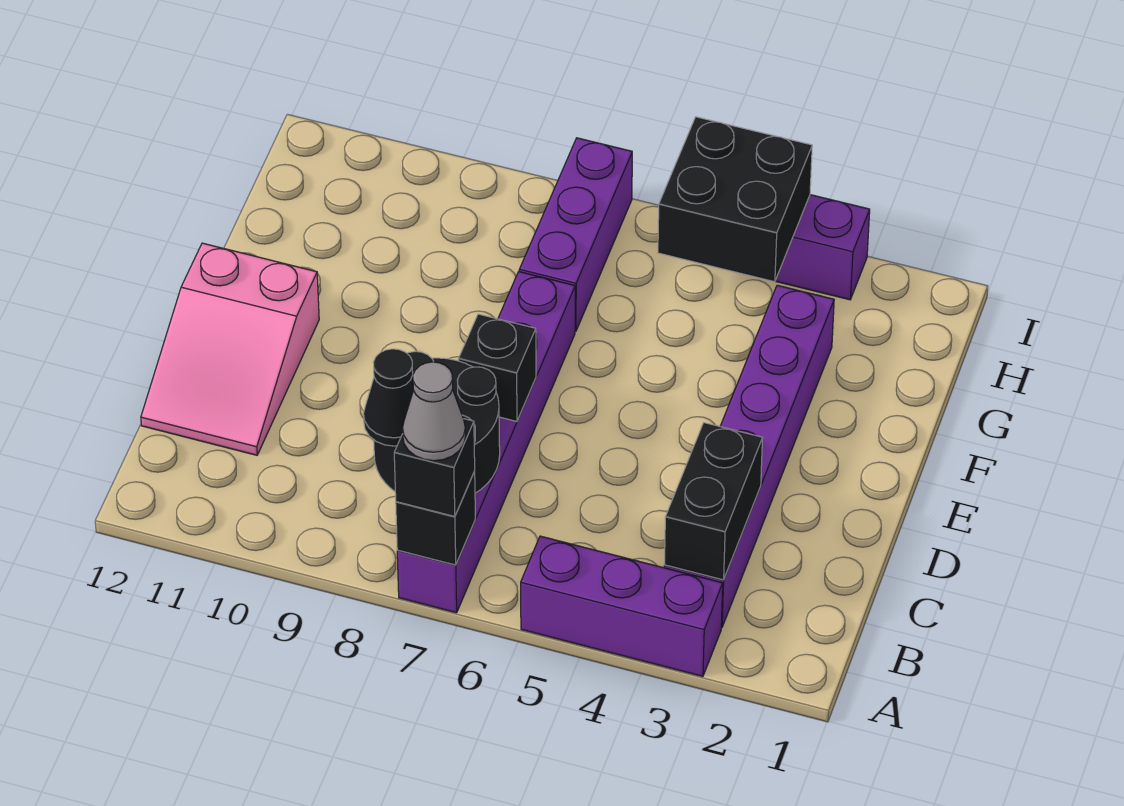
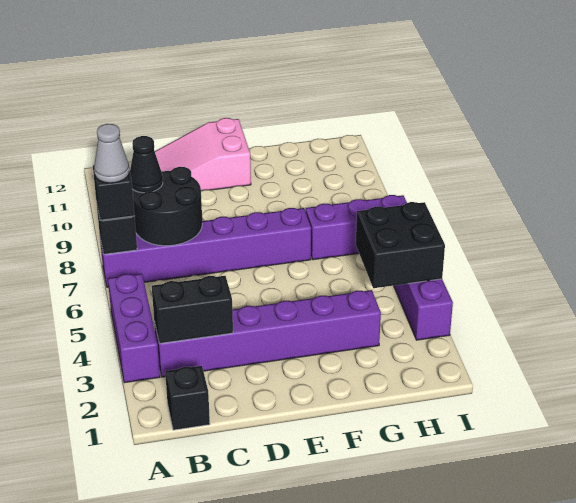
black 1x1 brick [458,314,536,421] -> black 1x1 brick moved to [165,366,210,430]

